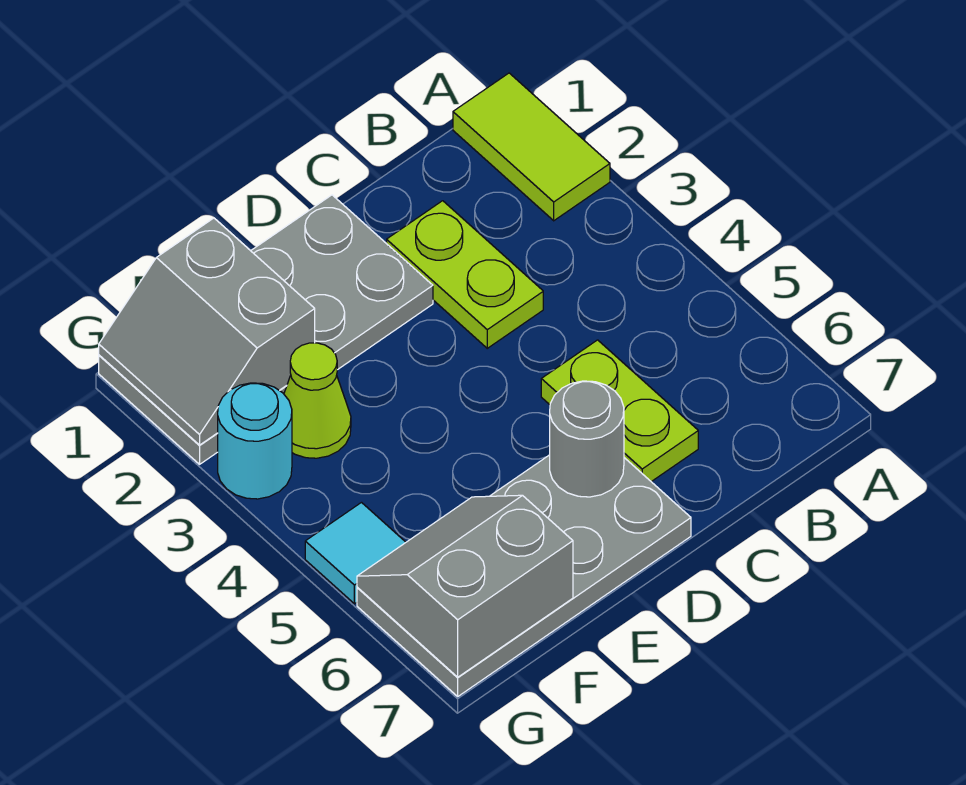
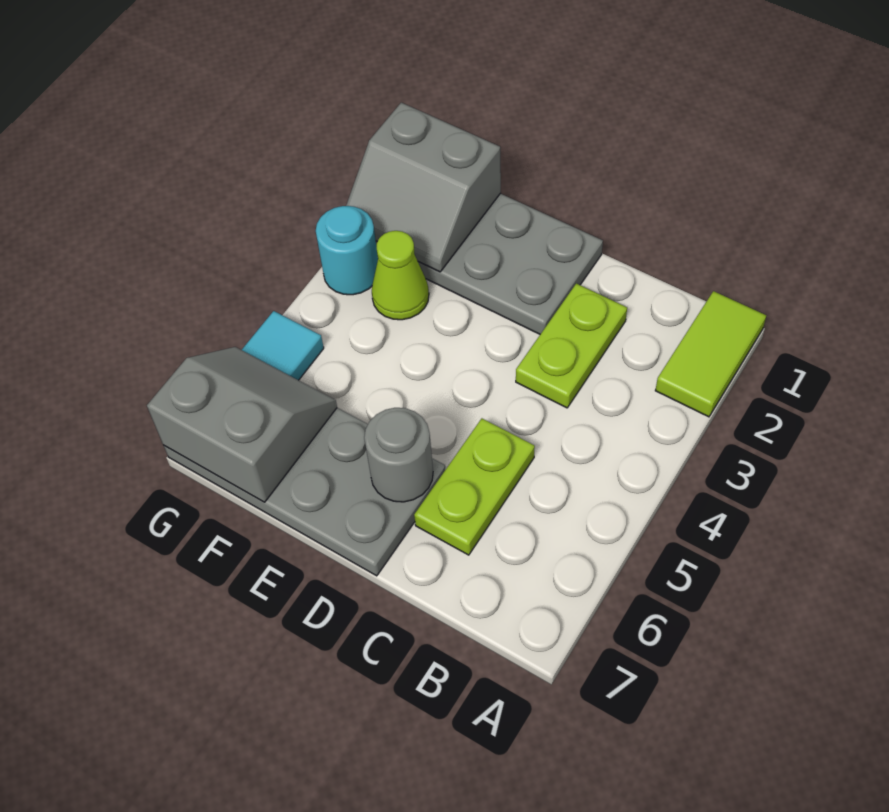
grey 2x2 slope [99,218,315,445] -> grey 2x2 slope turned to [346,103,501,272]

